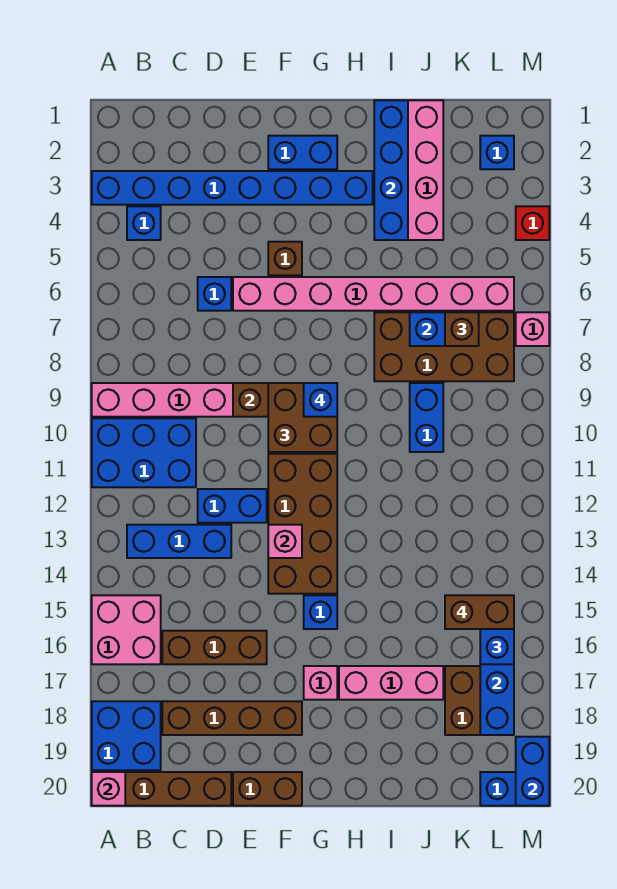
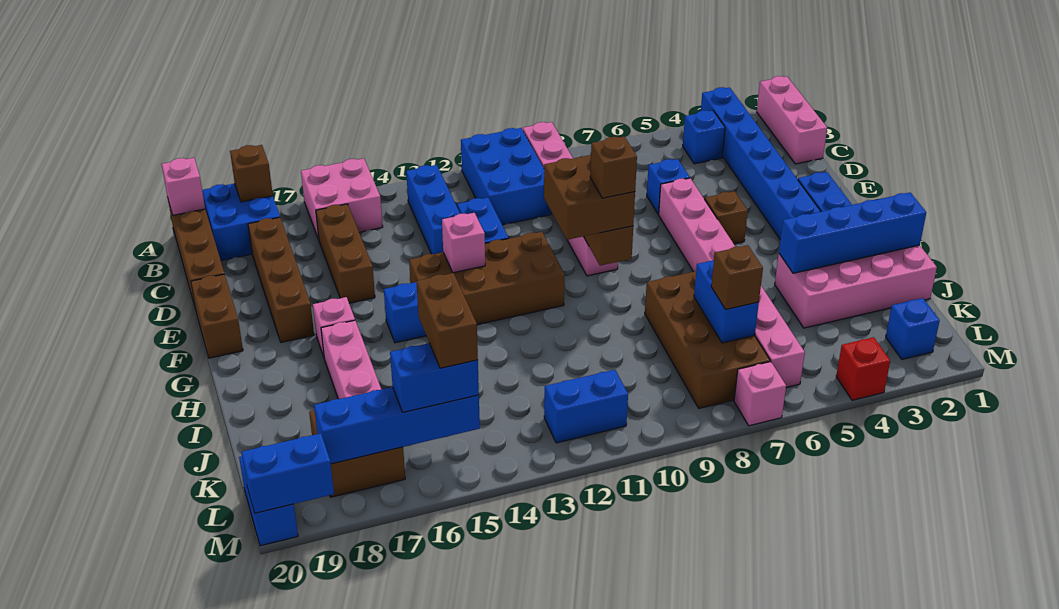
none -> pink 1x3 brick [757,76,827,164]
none -> brown 1x1 brick [230,145,273,202]
blue 1x1 brick [304,383,337,417] -> brown 1x1 brick [590,137,637,198]
blue 1x2 brick [410,383,443,452] -> blue 1x2 brick moved to [544,370,628,443]

